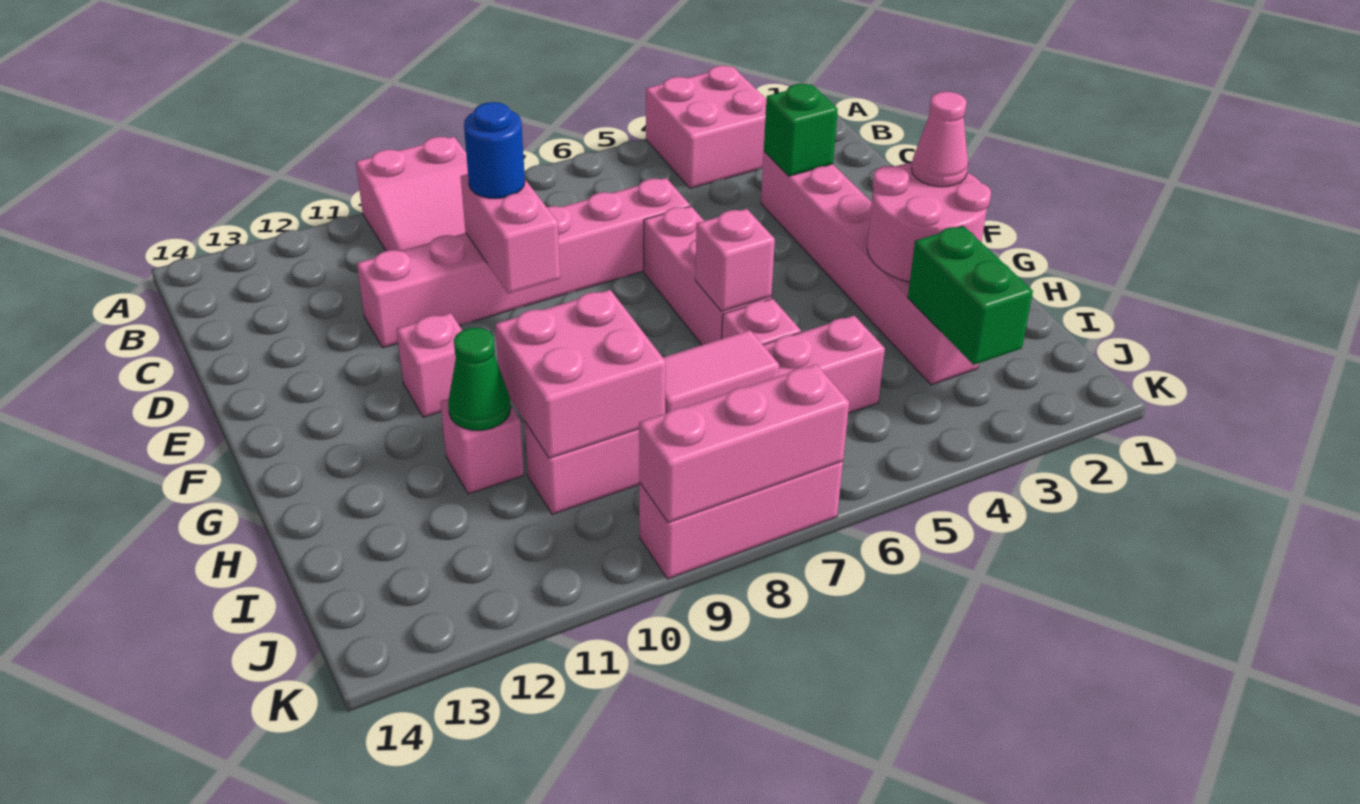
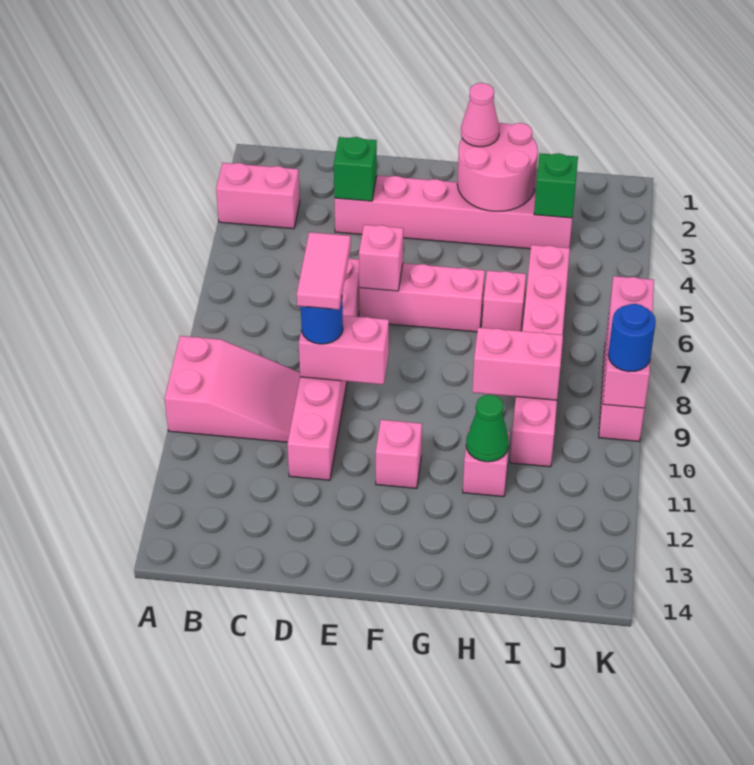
pink 2x2 brick [646,66,766,188] -> pink 1x2 brick [216,163,300,229]
pink 1x1 brick [695,209,775,312] -> pink 1x1 brick moved to [359,225,403,291]
pink 2x2 brick [495,290,666,458] -> pink 1x2 brick [472,327,563,400]
green 1x2 brick [908,226,1033,365] -> green 1x1 brick [534,153,578,218]
pink 1x2 tile [663,330,779,413] -> pink 1x2 tile moved to [297,232,351,310]
none -> blue 1x1 round brick [608,304,656,372]

